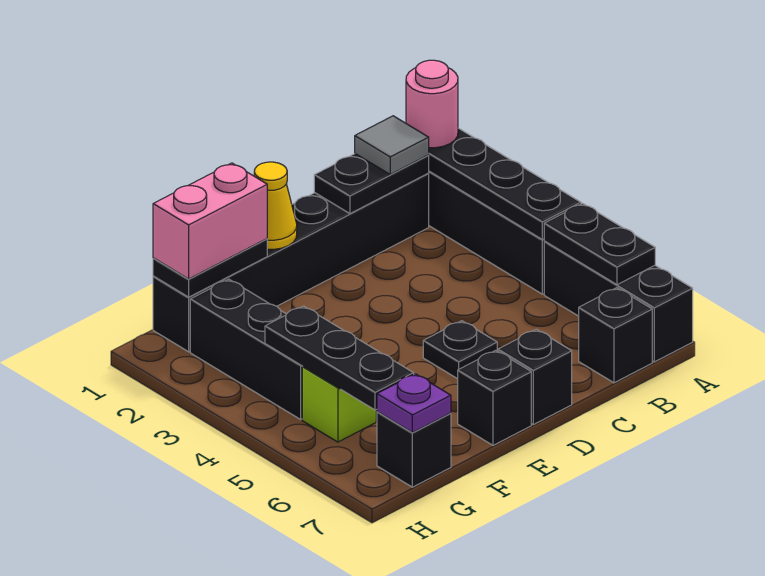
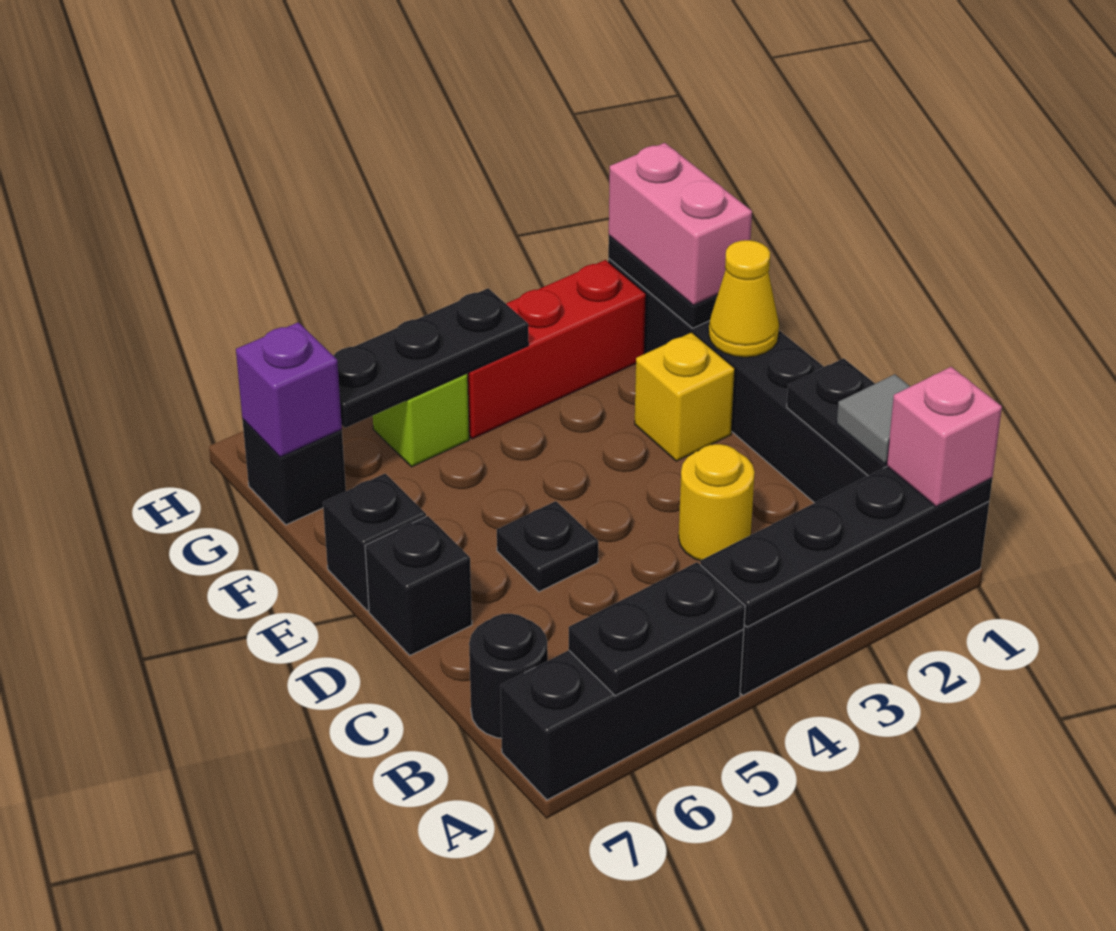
pink 1x1 round brick [406,60,458,148] -> pink 1x1 brick [887,367,1002,507]
black 1x1 brick [579,288,652,383] -> black 1x1 round brick [469,614,548,738]
none -> yellow 1x1 round brick [679,444,755,561]
none -> yellow 1x1 brick [635,332,735,461]
black 1x3 brick [190,279,303,419] -> red 1x3 brick [467,260,646,439]
purple 1x1 plate [377,374,451,433] -> purple 1x1 brick [236,322,342,457]

